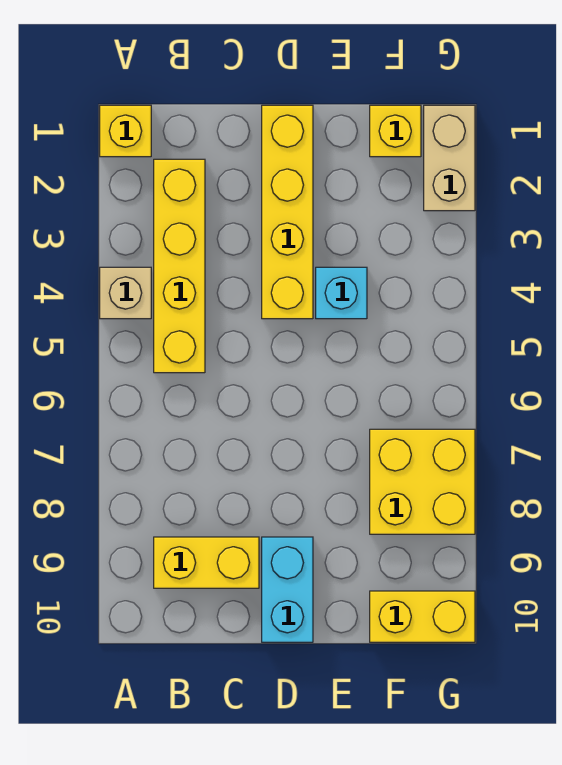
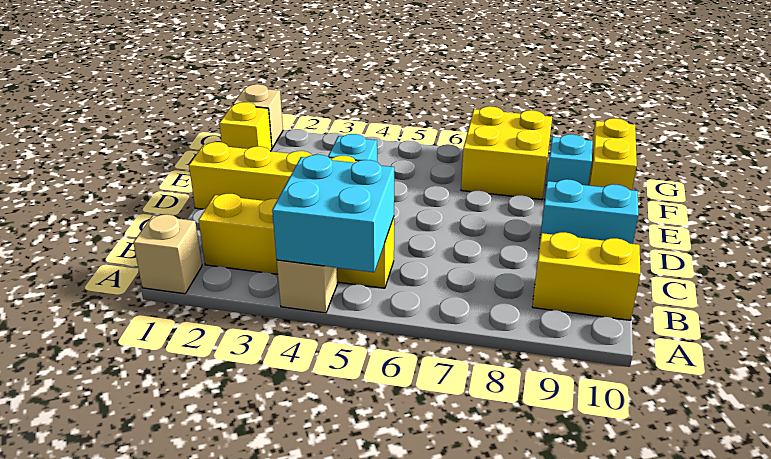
yellow 1x1 brick [100,105,151,157] -> tan 1x1 brick [133,214,202,294]
none -> cyan 2x2 brick [272,155,394,272]
yellow 1x2 brick [154,537,259,588] -> yellow 1x2 brick turned to [532,232,640,320]
none -> cyan 1x1 brick [545,134,593,193]
tan 1x2 brick [424,105,475,211] -> tan 1x1 brick [233,84,283,148]

